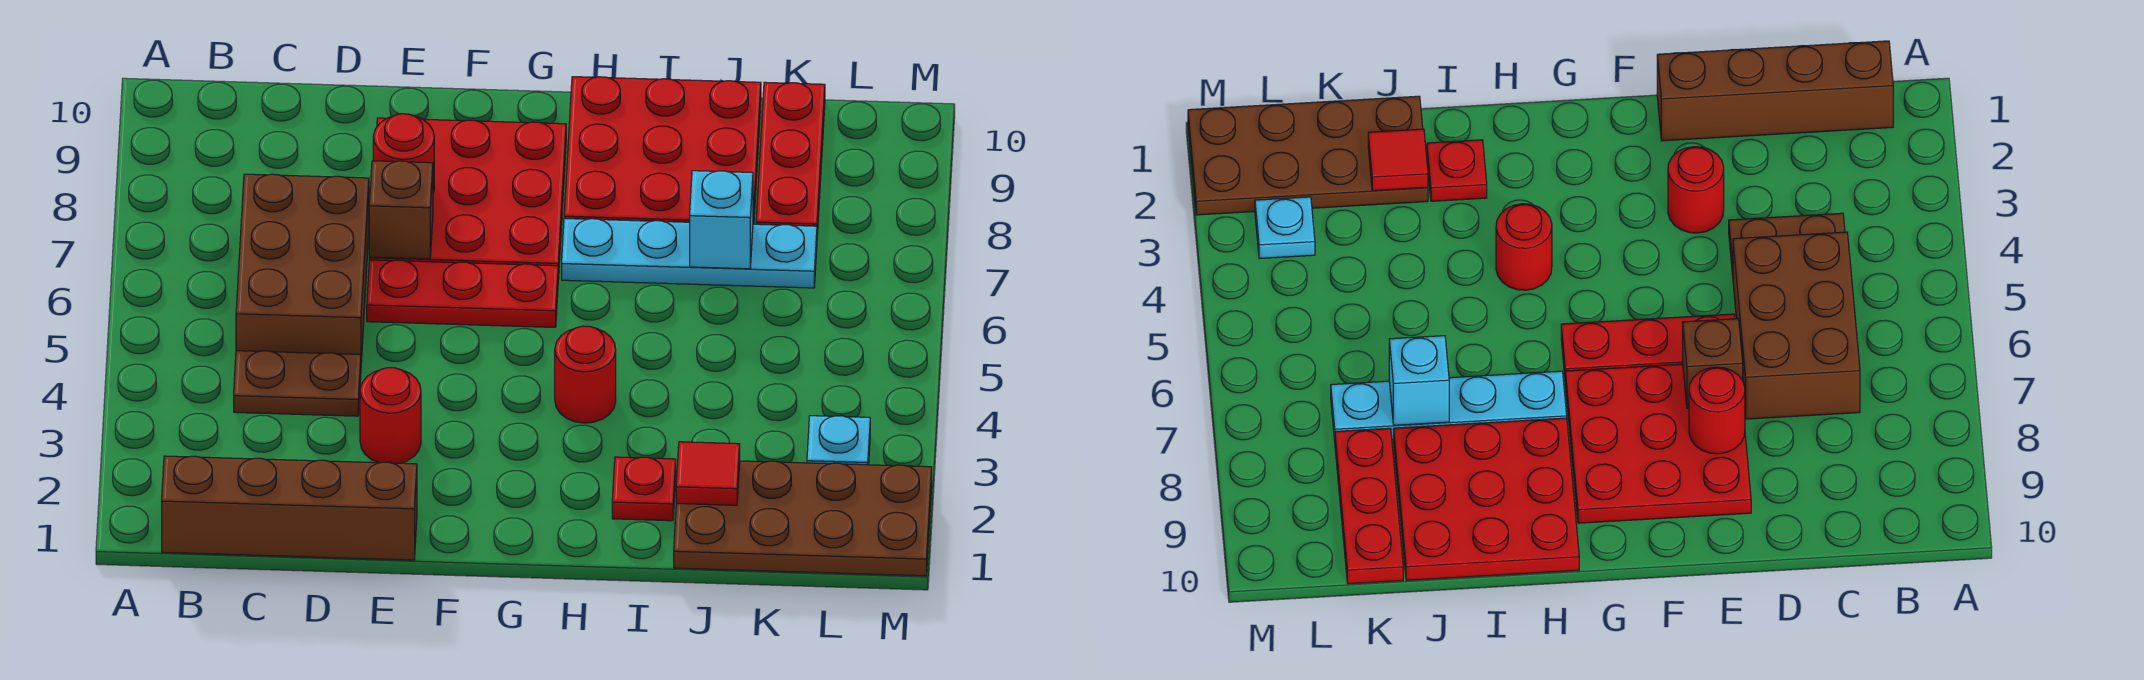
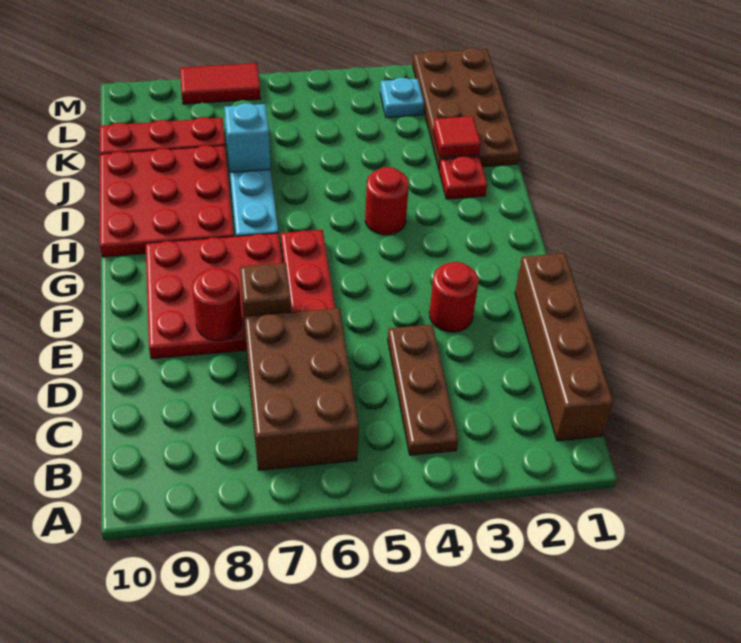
brown 1x2 plate [234,351,361,416] -> brown 1x3 plate [388,325,458,455]
brown 2x3 brick [236,174,369,362] -> brown 2x3 brick turned to [244,308,359,470]
none -> red 1x2 tile [180,63,261,104]

